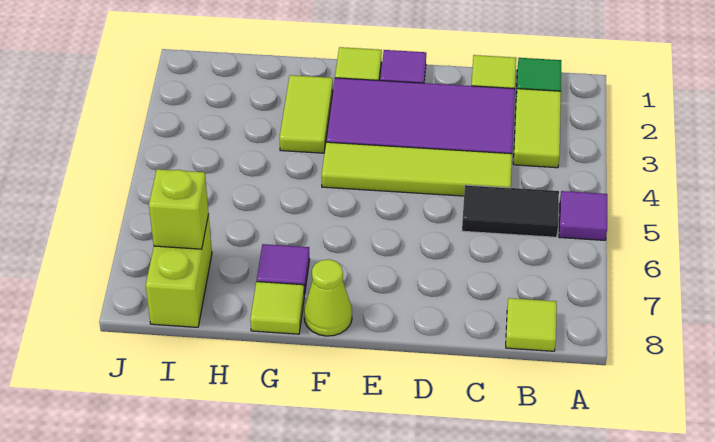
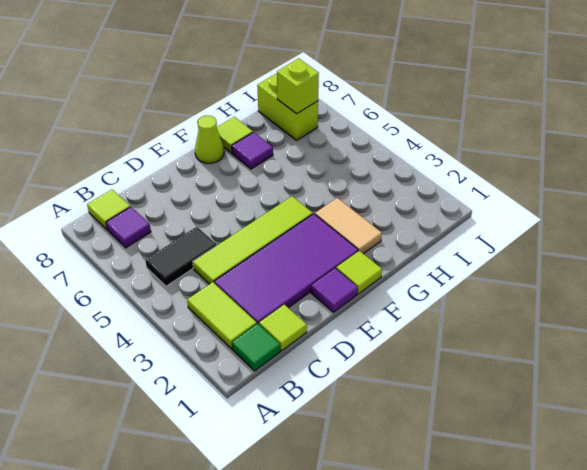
purple 1x1 tile [559,191,607,240] -> purple 1x1 tile moved to [106,207,151,248]
lime 1x2 tile [279,75,333,153] -> tan 1x2 tile [315,198,382,254]

